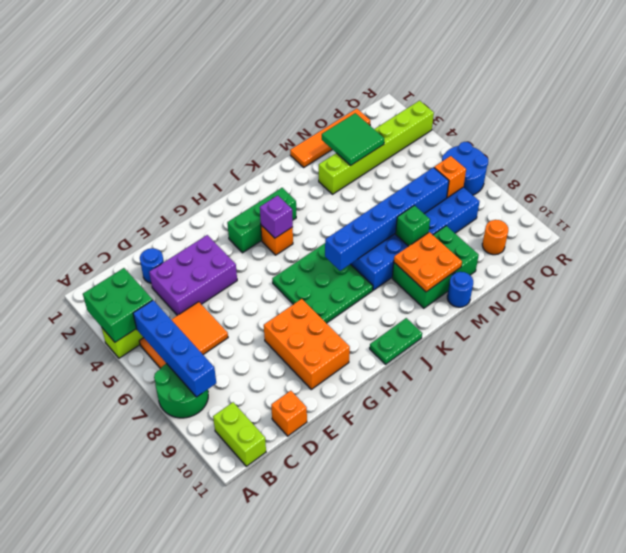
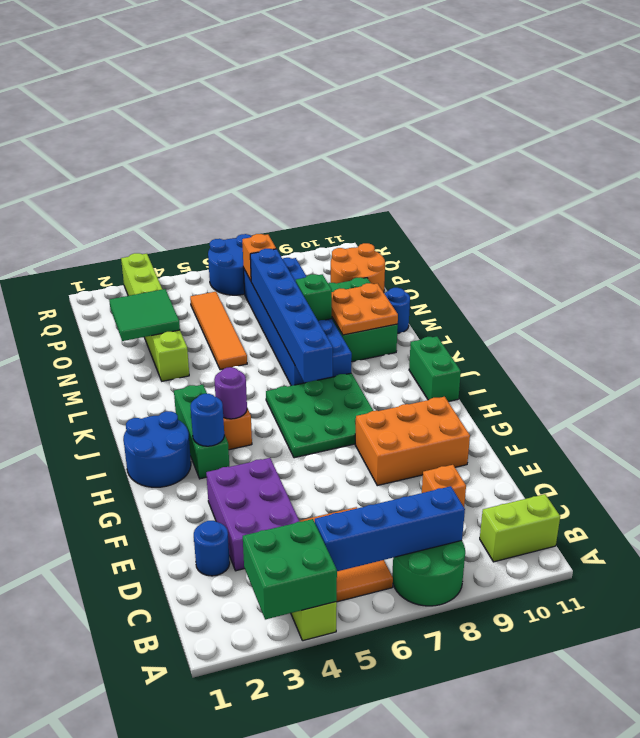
orange 1x1 brick [271,391,307,436] -> orange 1x1 brick moved to [422,465,466,507]
none -> blue 2x2 round brick [124,411,191,487]
none -> blue 1x1 round brick [190,394,224,446]
purple 1x1 brick [260,195,293,238] -> purple 1x1 round brick [214,367,247,419]
green 1x2 plate [370,318,422,364] -> green 1x2 brick [409,336,461,402]
orange 1x4 tile [290,109,370,167] -> orange 1x4 tile moved to [190,292,247,370]
orange 1x1 round brick [482,220,508,255] -> orange 2x2 round brick [331,243,385,292]

